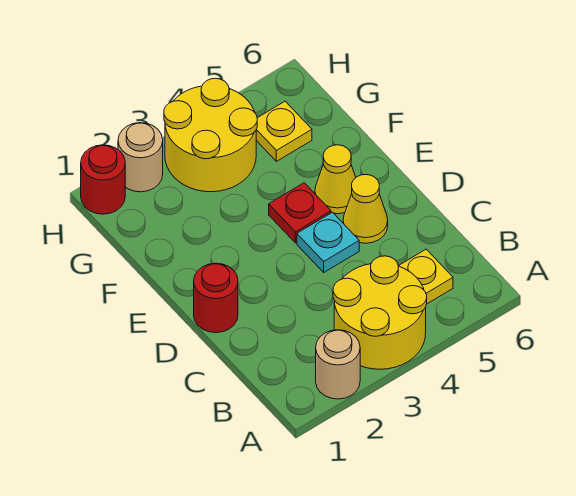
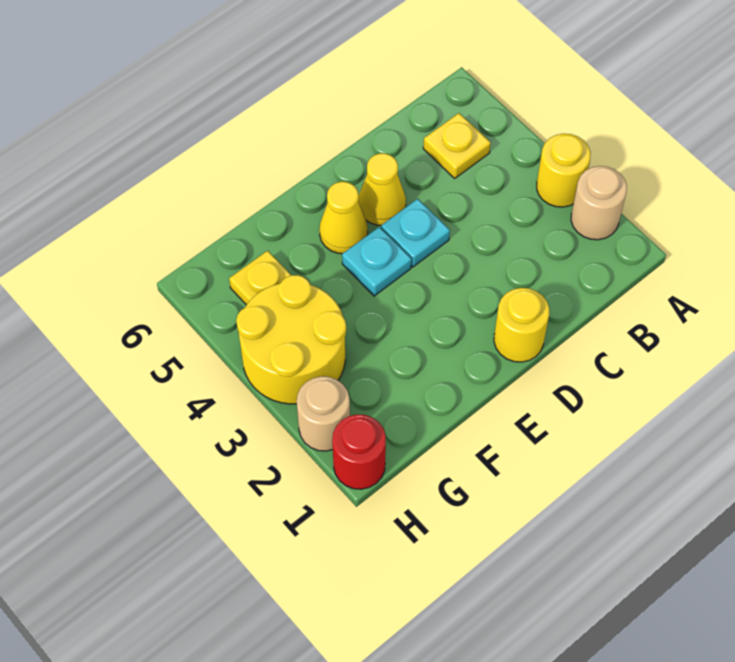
yellow 2x2 round brick [333,256,427,369] -> yellow 1x1 round brick [537,134,591,207]
red 1x1 round brick [194,263,238,333] -> yellow 1x1 round brick [494,288,549,362]
red 1x1 plate [269,183,331,243] -> cyan 1x1 plate [342,227,411,296]

